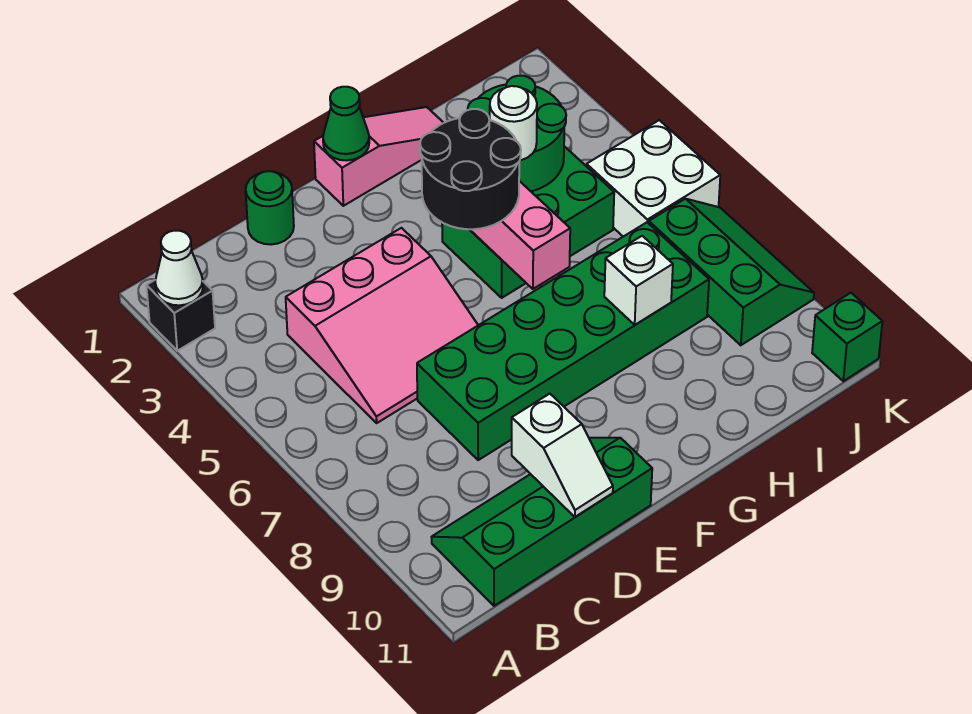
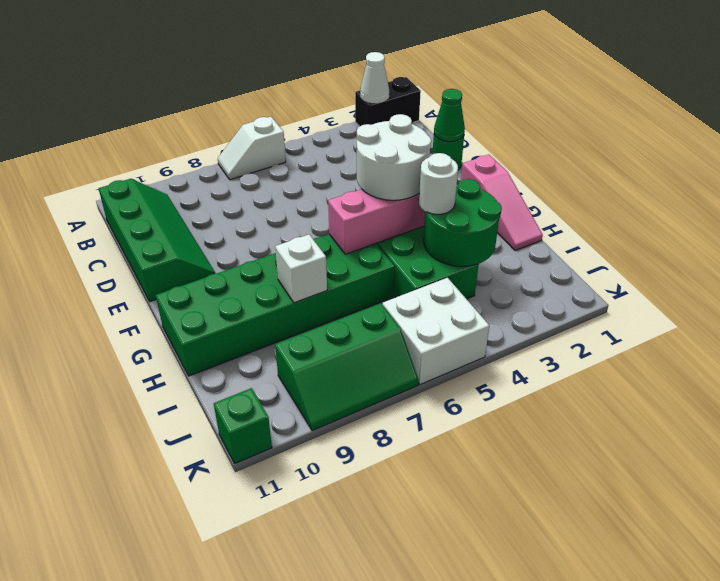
black 1x1 brick [146,280,215,351] -> black 1x2 brick [355,77,421,126]
pink 3x3 slope [286,228,478,423] -> none
green 2x6 brick [417,222,709,460] -> green 2x6 brick turned to [156,234,395,376]
white 1x2 slope [512,394,613,517] -> white 1x2 slope moved to [218,117,286,180]
green 1x1 cone [323,87,369,160] -> green 1x1 cone moved to [434,89,465,142]
black 2x2 round brick [420,109,521,229] -> white 2x2 round brick [357,114,431,200]

